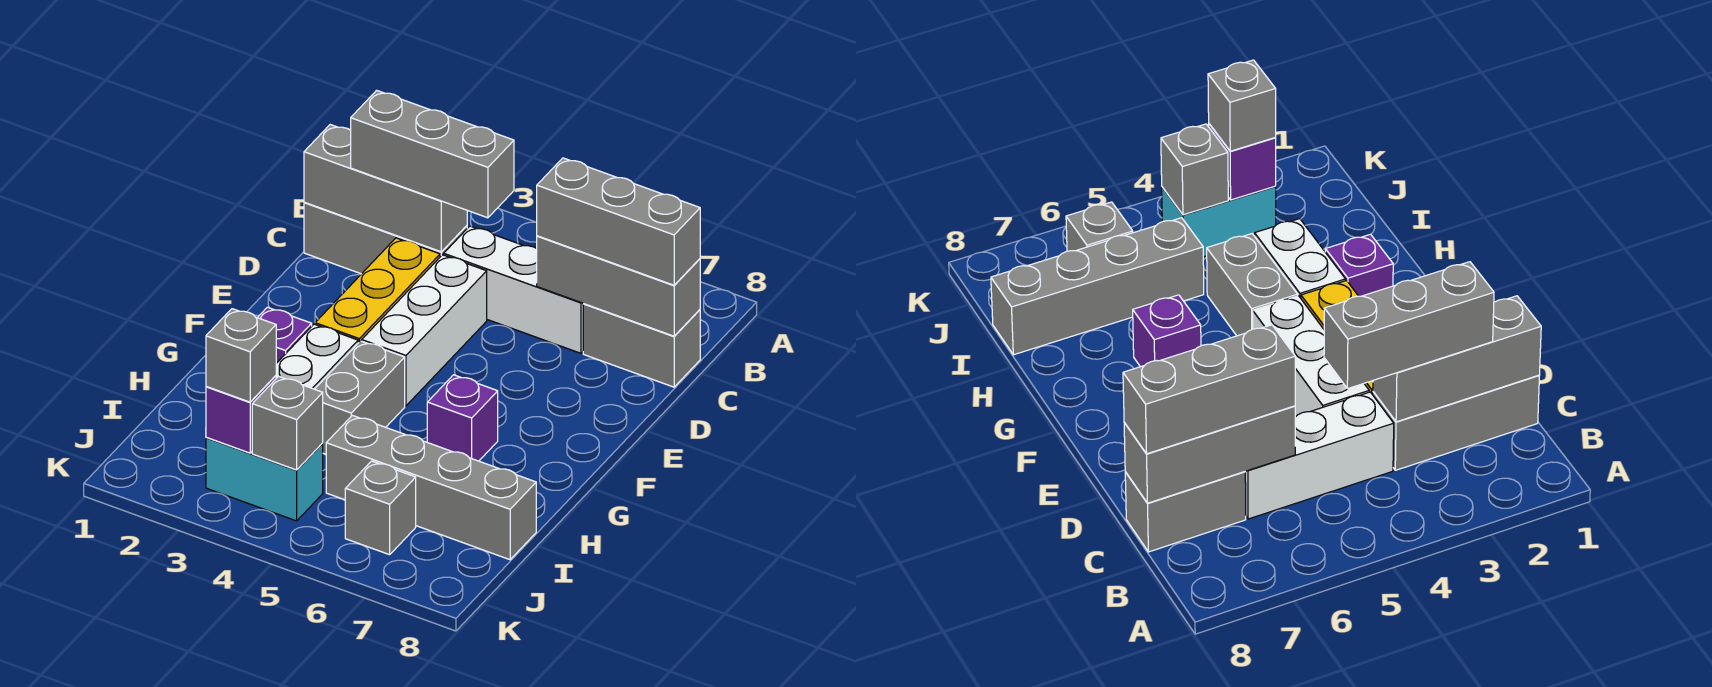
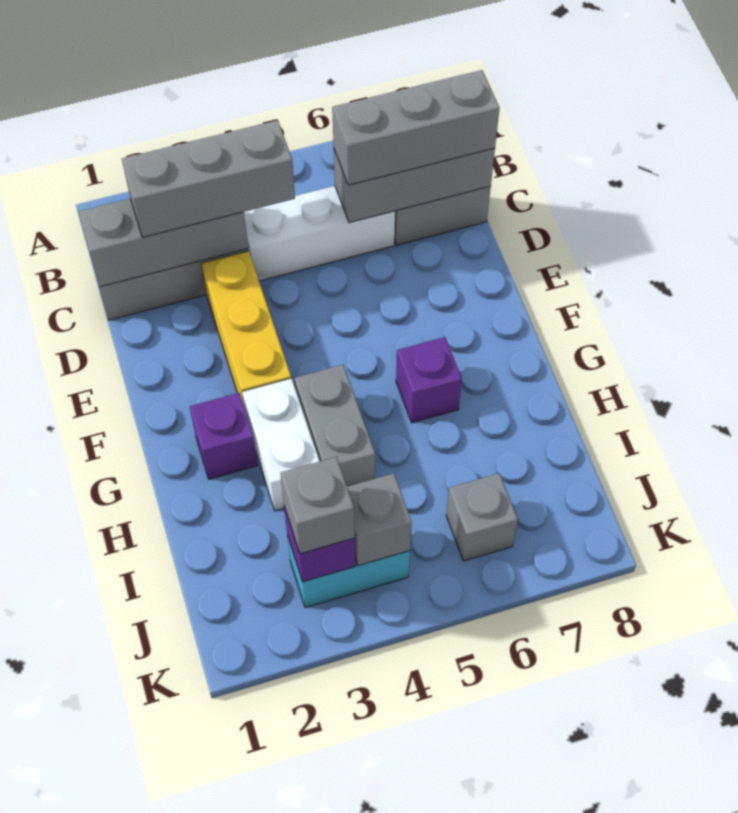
white 1x3 brick [362,255,487,406] -> none
grey 1x4 brick [326,415,536,560] -> none

